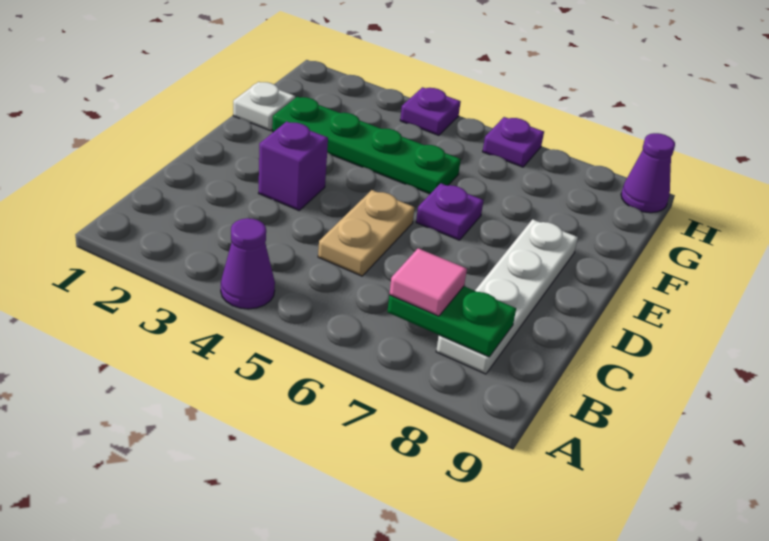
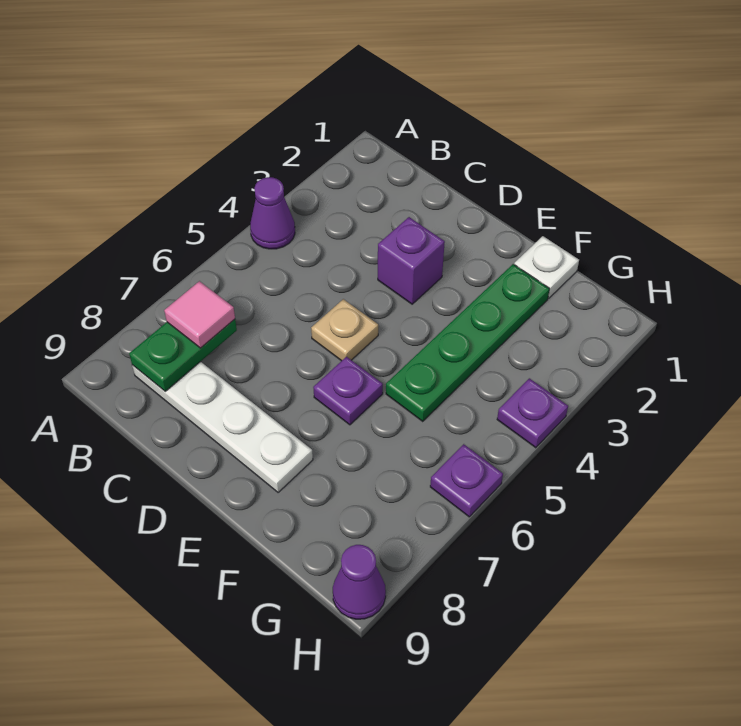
tan 1x2 plate [318,190,415,276] -> tan 1x1 plate [311,299,378,361]

